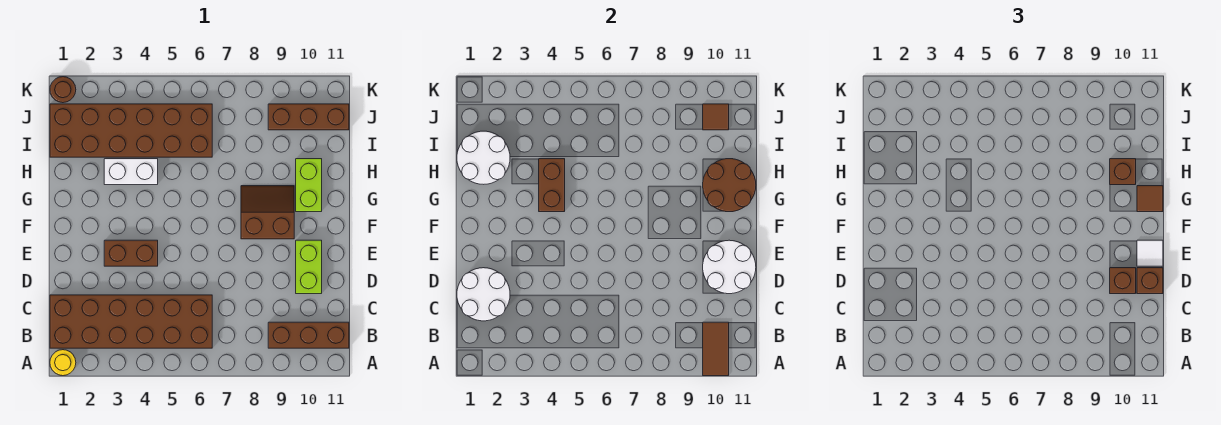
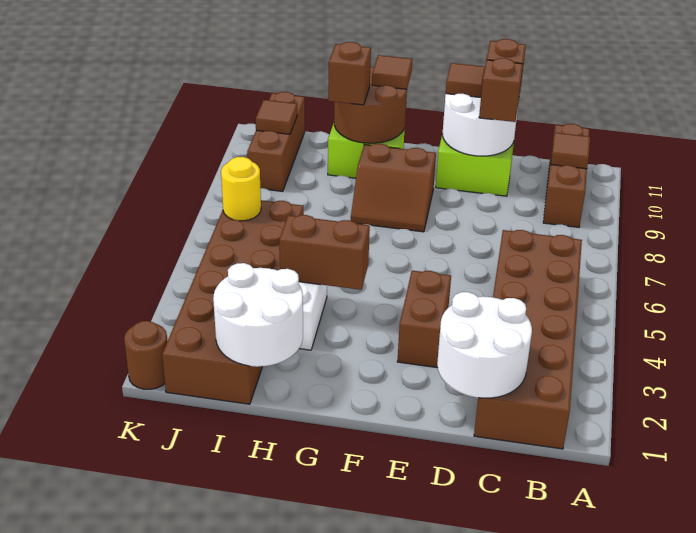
yellow 1x1 round brick [50,350,76,376] -> yellow 1x1 round brick moved to [221,157,261,221]
brown 1x2 tile [703,322,729,376] -> brown 1x1 tile [551,133,590,169]
white 1x1 tile [1137,240,1163,266] -> brown 1x1 tile [446,63,485,97]
brown 2x2 slope [241,186,294,239] -> brown 2x2 slope turned to [351,144,436,232]

